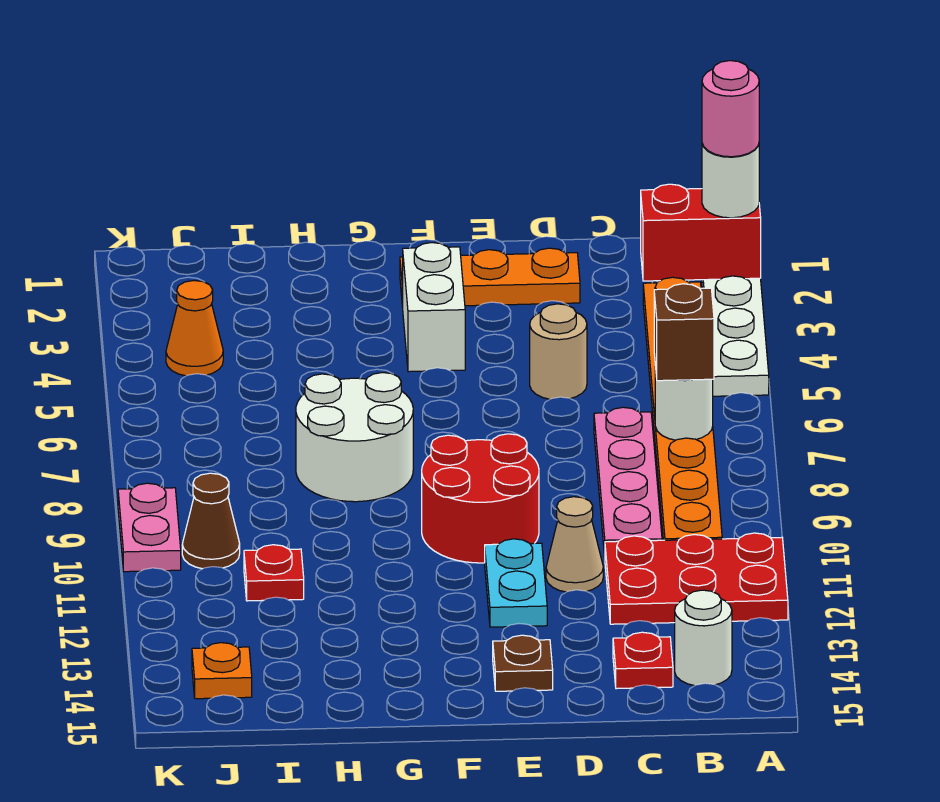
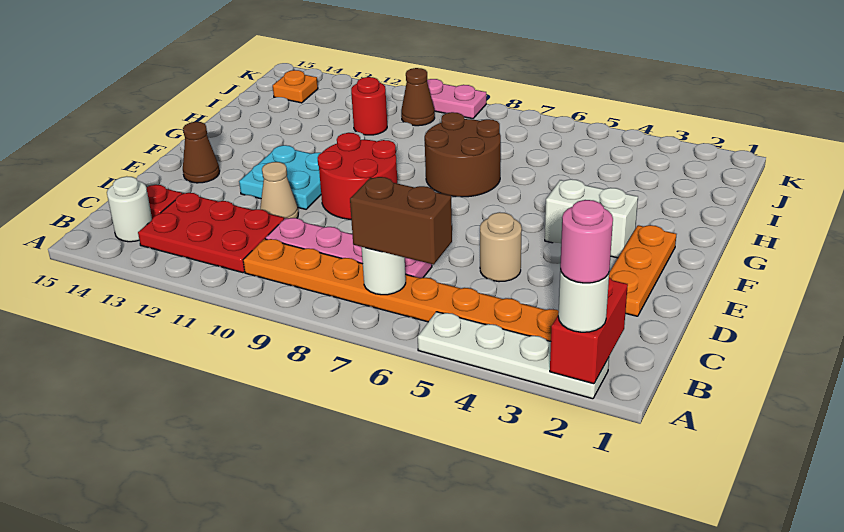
red 2x3 plate [605,533,788,624] -> red 2x3 plate turned to [138,193,284,273]
brown 1x1 brick [654,284,714,381] -> brown 1x2 brick [350,177,452,265]
cyan 1x2 plate [485,539,547,627] -> cyan 2x2 plate [239,145,321,209]
brown 1x1 plate [493,635,553,691] -> brown 1x1 cone [183,122,220,183]
white 2x2 round brick [296,373,413,502] -> brown 2x2 round brick [425,112,501,197]
red 1x1 plate [244,545,304,601] -> red 1x1 round brick [351,77,387,135]
orange 1x1 cone [166,281,223,376] -> none

